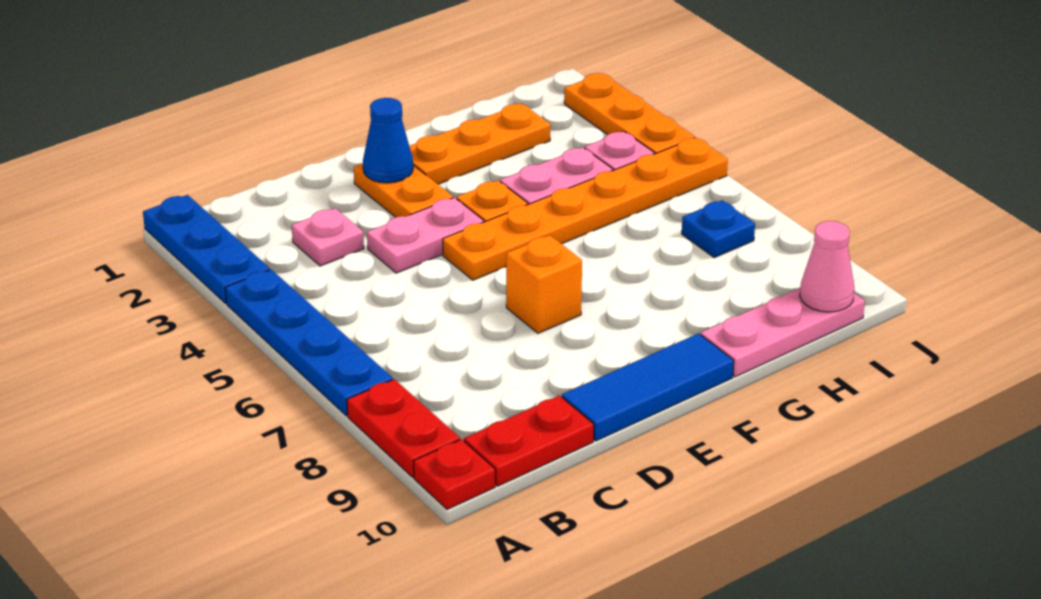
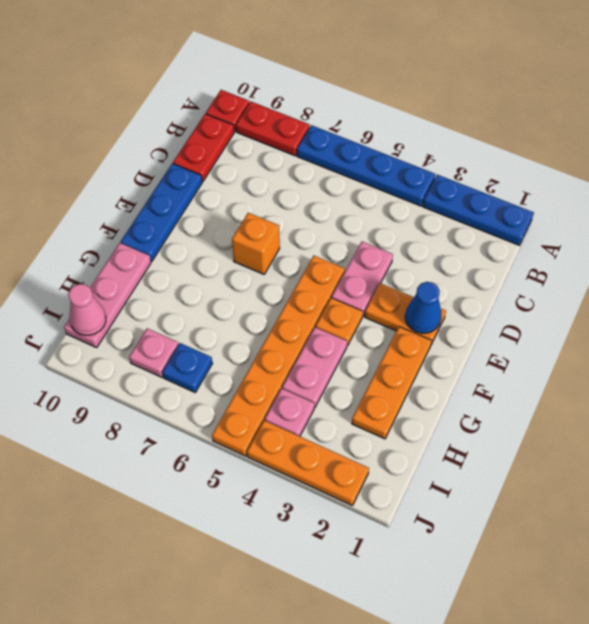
pink 1x1 plate [292,208,364,266] -> pink 1x1 plate moved to [129,328,179,377]
blue 1x3 tile [562,334,734,441] -> blue 1x3 plate [121,163,202,261]

